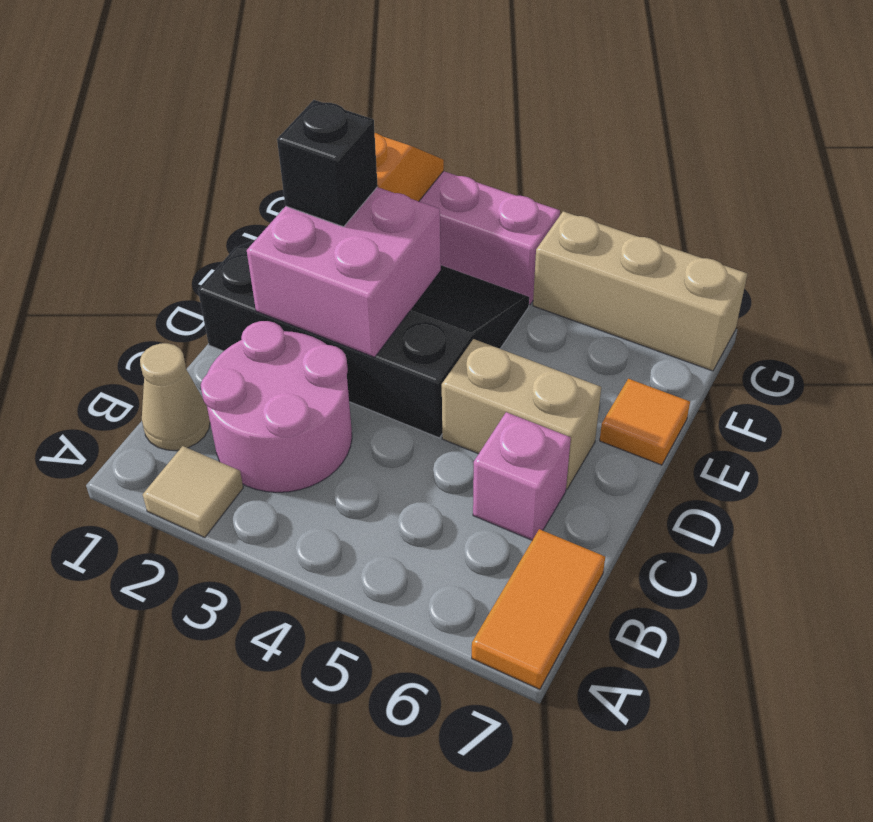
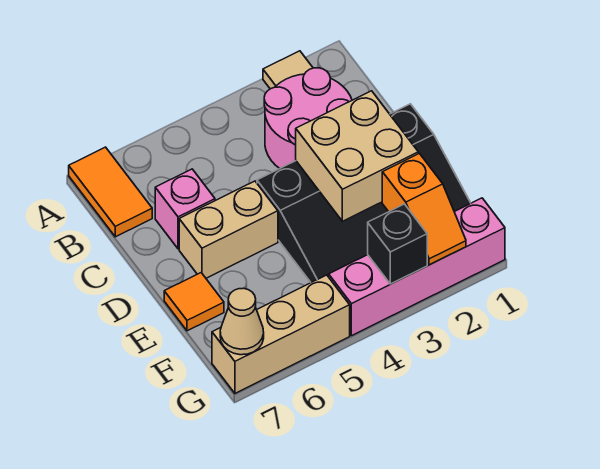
tan 1x1 cone [140,343,210,450] -> tan 1x1 cone moved to [220,288,264,355]
pink 2x2 brick [247,187,441,357] -> tan 2x2 brick [296,91,418,221]
black 1x1 brick [277,100,378,227] -> black 1x1 brick moved to [368,204,427,284]

